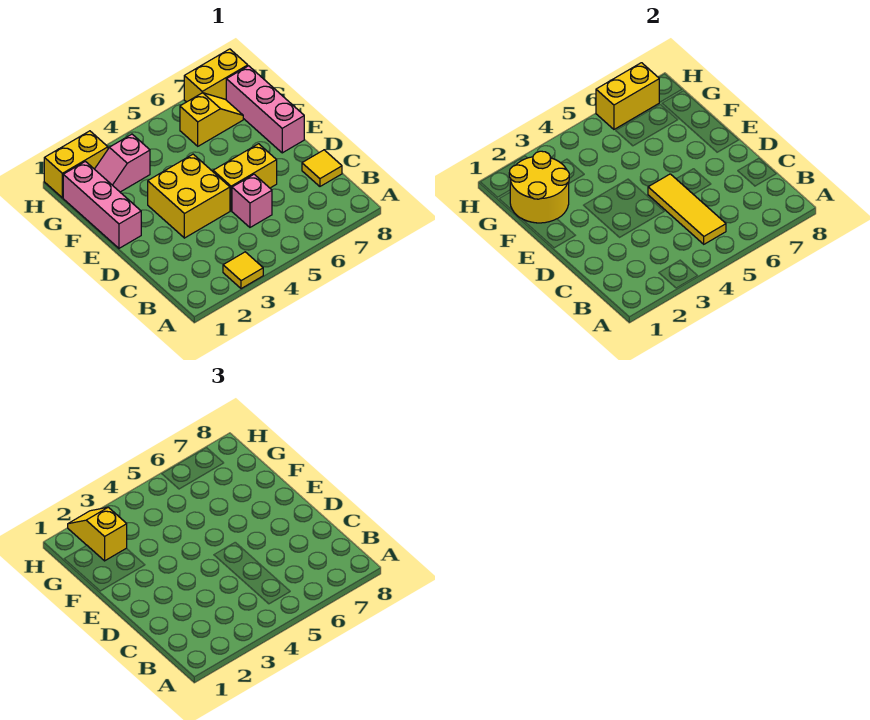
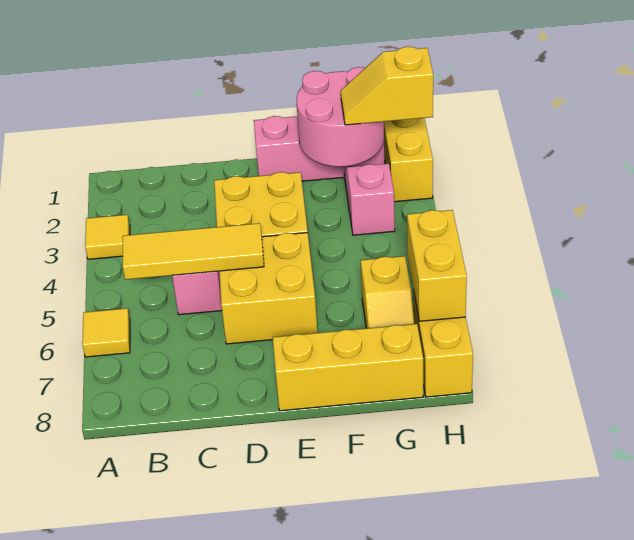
yellow 1x1 tile [302,150,342,186] -> yellow 1x1 tile moved to [82,308,130,357]
yellow 1x2 brick [213,144,277,211] -> yellow 2x2 brick [219,233,318,344]
pink 1x3 brick [226,66,304,153] -> yellow 1x3 brick [273,324,423,411]
yellow 2x2 round brick [509,151,569,223] -> pink 2x2 round brick [297,67,384,167]
yellow 1x2 slope [68,507,127,561] -> yellow 1x2 slope turned to [341,47,433,125]

